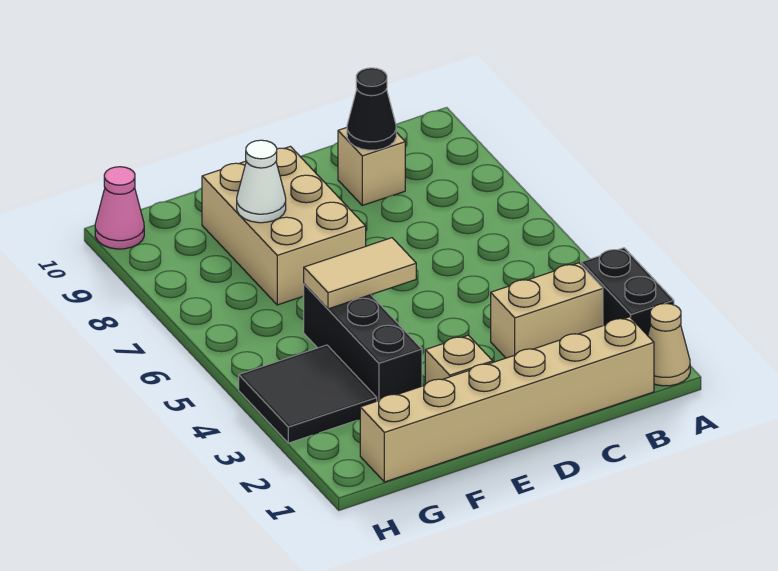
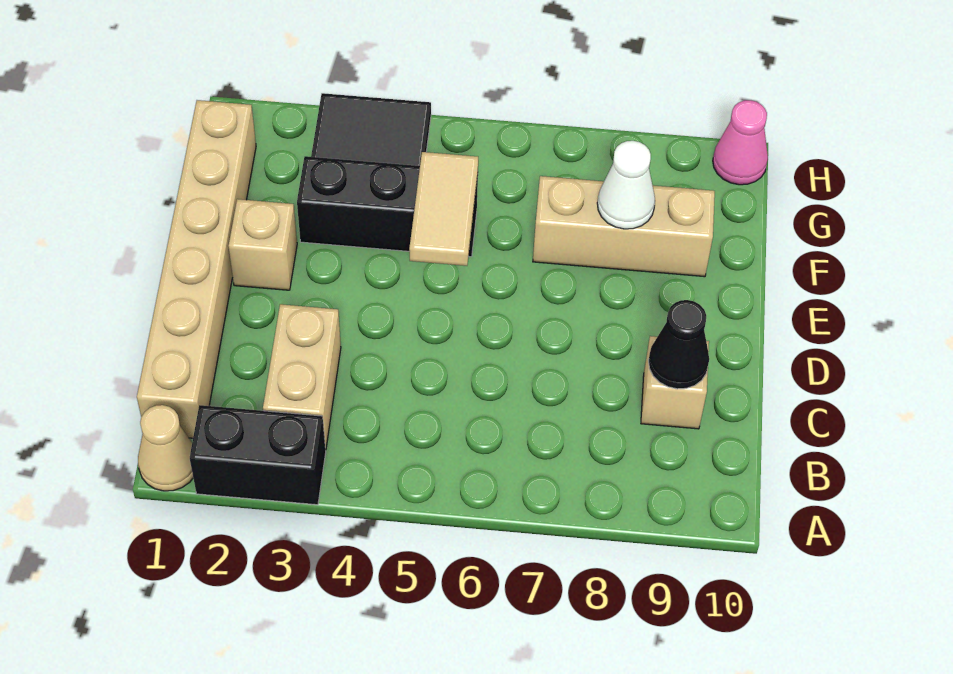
tan 2x3 brick [202,146,366,305] -> tan 1x3 brick [533,176,715,277]

